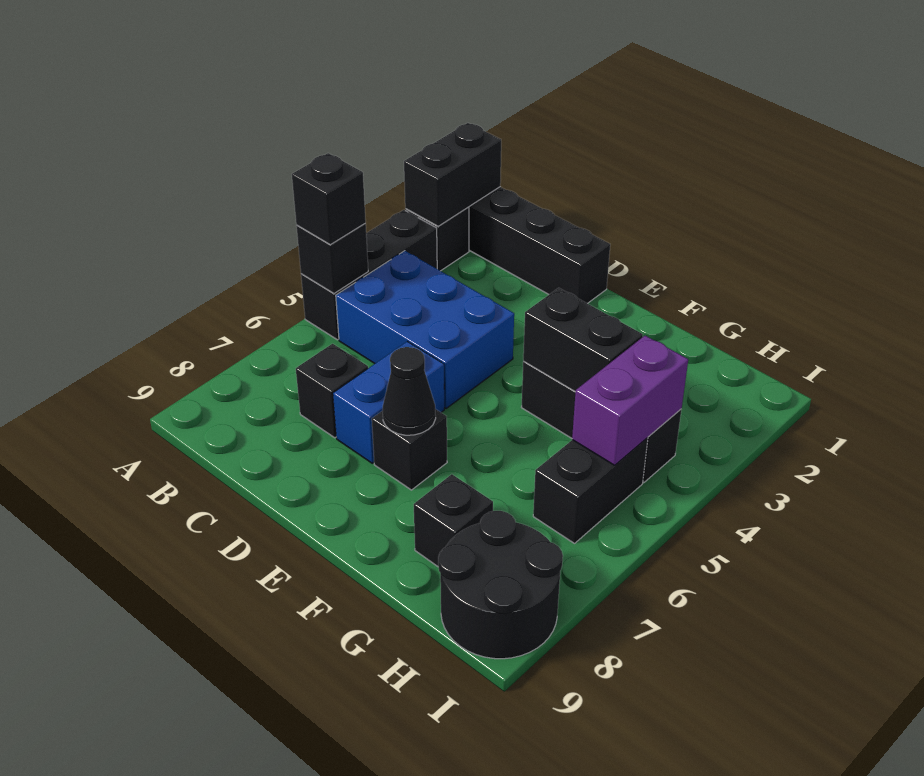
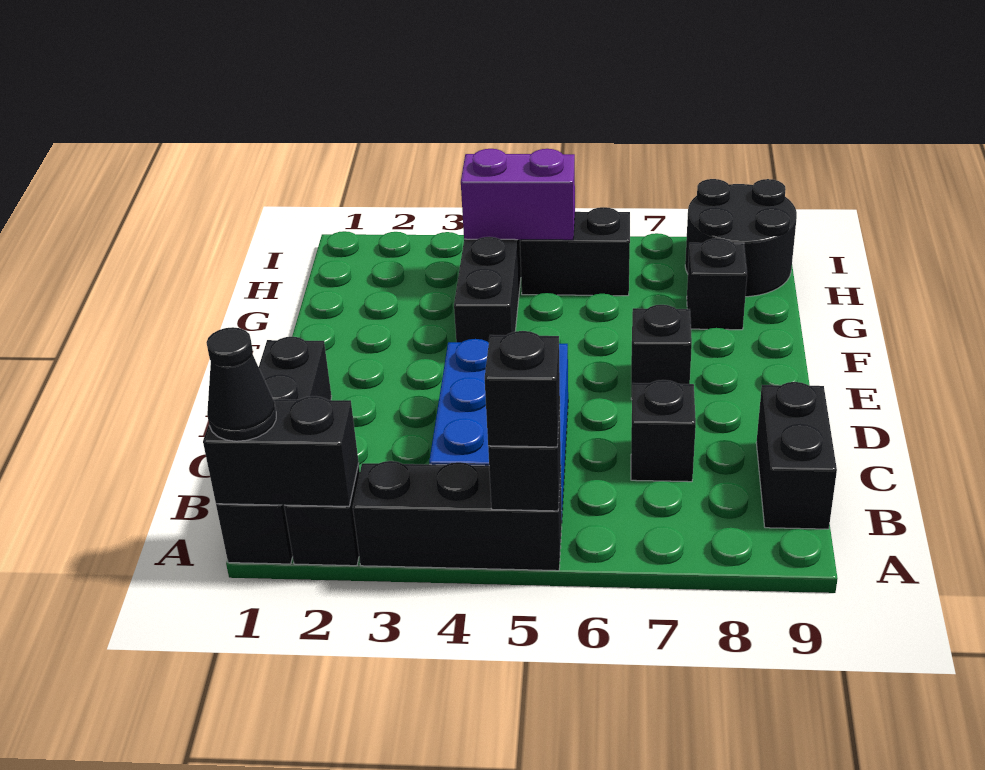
blue 1x2 brick [333,341,444,463] -> none
black 1x1 cone [383,347,436,435] -> black 1x1 cone moved to [206,327,276,441]
black 1x2 brick [523,288,643,392] -> black 1x2 brick moved to [756,382,837,529]

